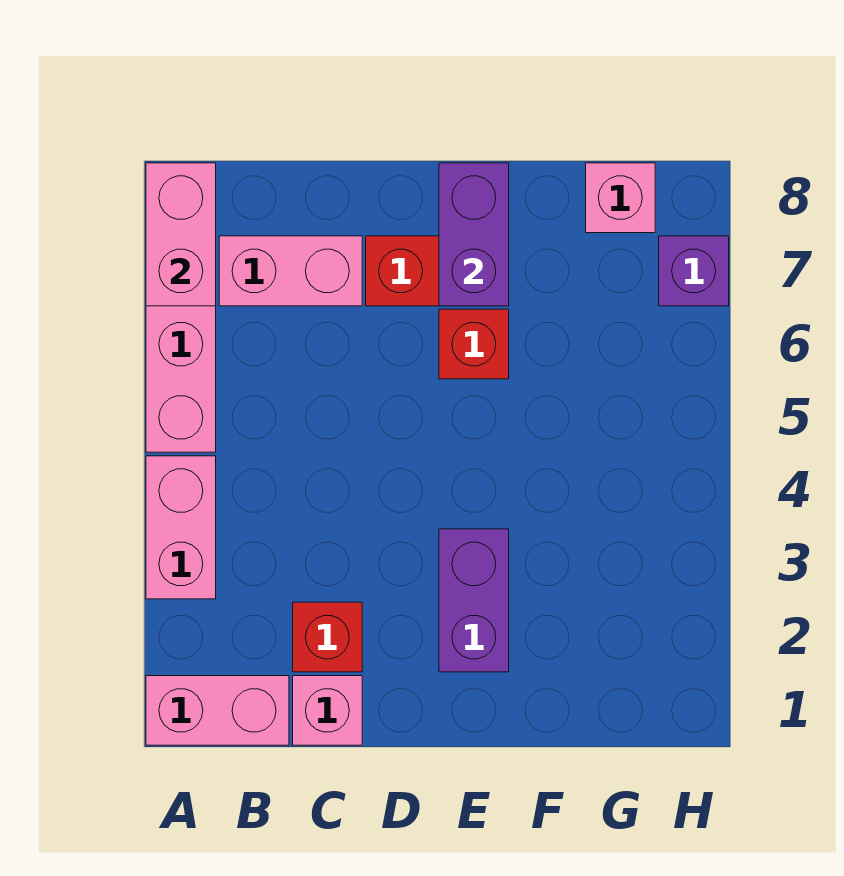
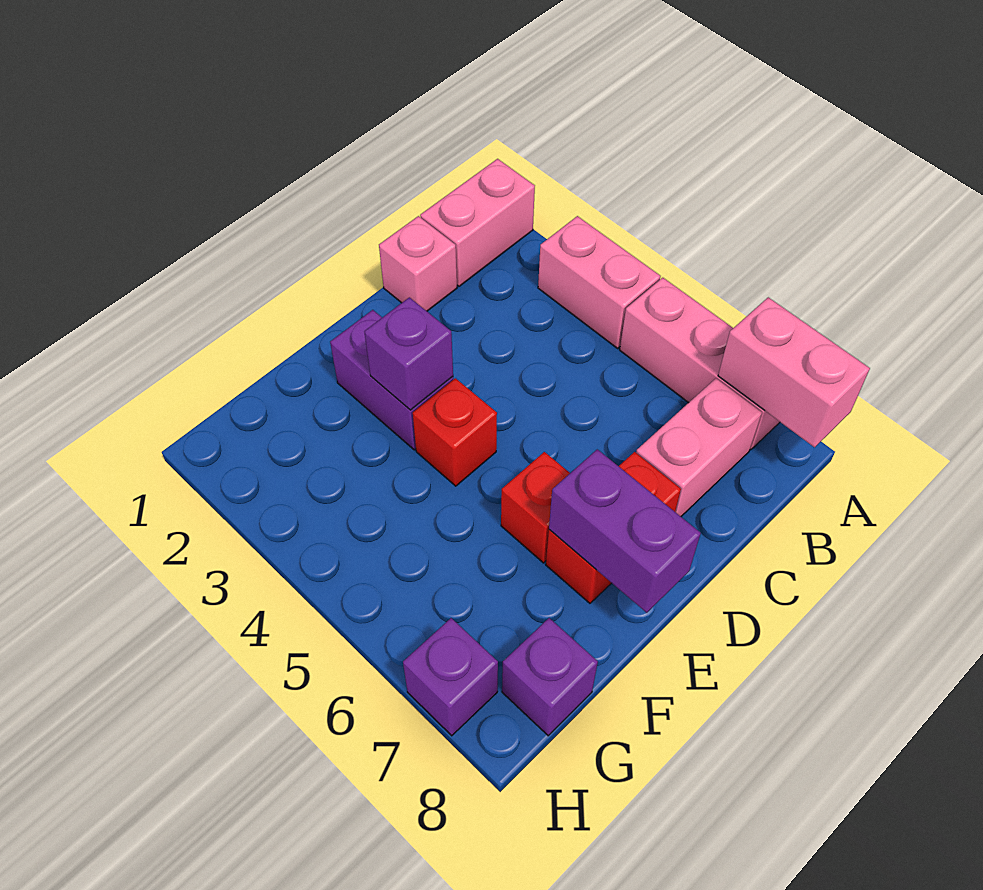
red 1x1 brick [293,602,362,672] -> red 1x1 brick moved to [413,378,497,486]
none -> purple 1x1 brick [364,297,453,410]
pink 1x1 brick [586,163,655,233] -> purple 1x1 brick [502,618,598,736]

